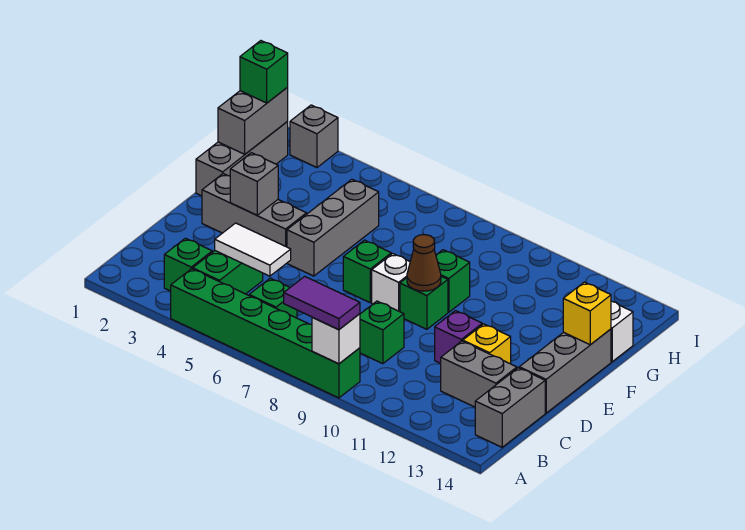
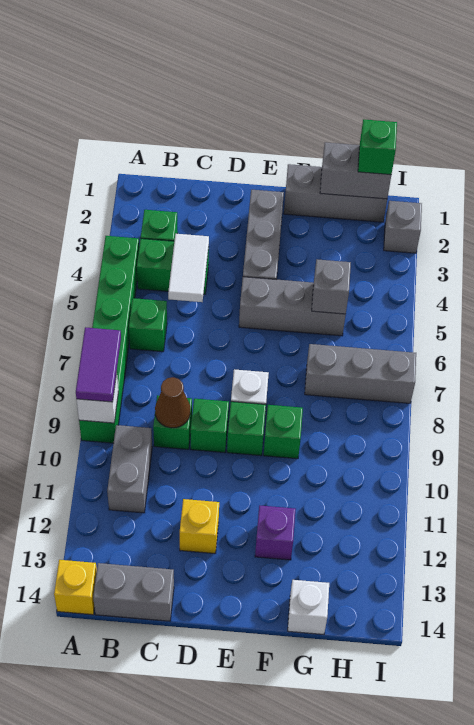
grey 1x2 brick [441,341,517,407] -> grey 1x2 brick moved to [107,425,152,513]
purple 1x1 brick [435,311,482,363] -> purple 1x1 brick moved to [255,506,296,560]
grey 1x3 brick [519,329,611,413] -> grey 1x3 brick moved to [305,344,416,403]
grey 1x1 brick [230,153,278,215] -> grey 1x1 brick moved to [312,259,351,314]
green 1x1 brick [343,240,391,303] -> green 1x1 brick moved to [191,399,229,453]
brown 1x1 cone [407,235,441,291] -> brown 1x1 cone moved to [155,377,190,428]
yellow 1x1 brick [563,282,611,345] -> yellow 1x1 brick moved to [54,560,97,615]

